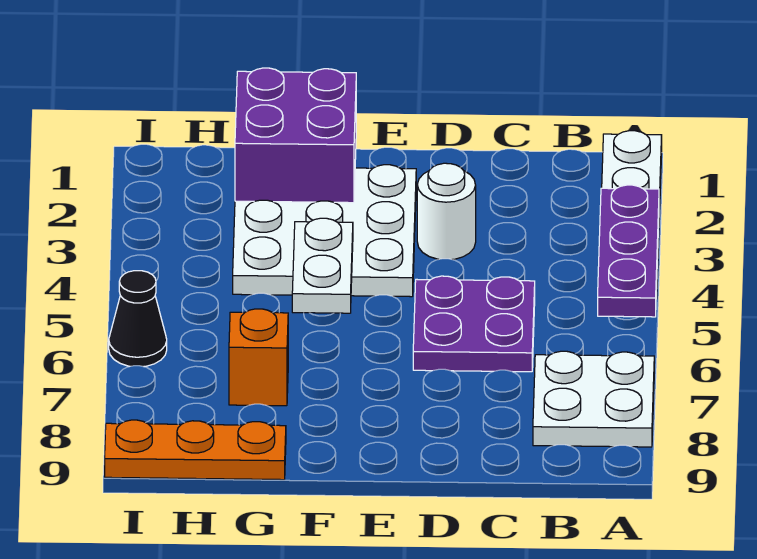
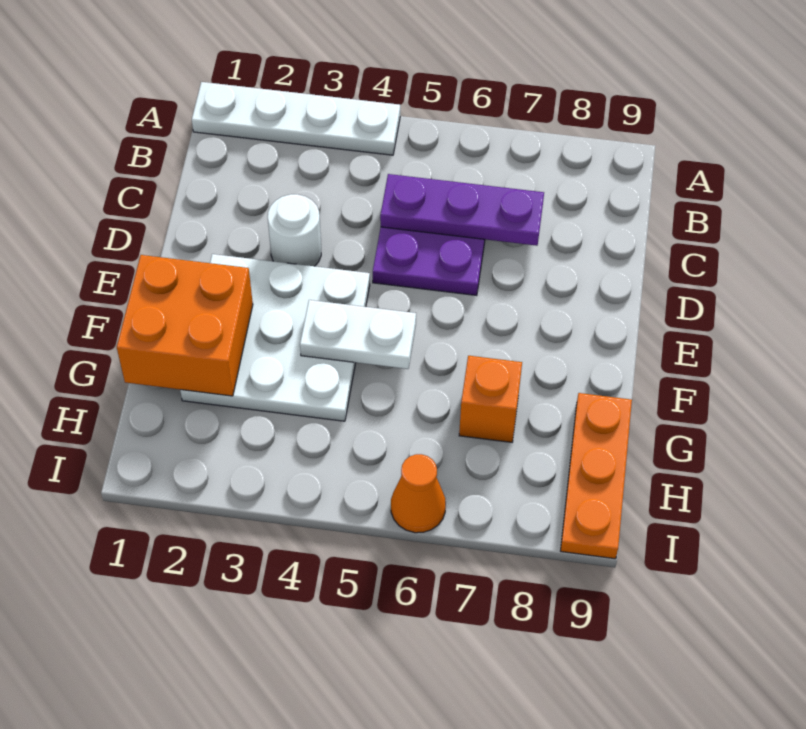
purple 1x3 plate [598,185,659,317] -> purple 1x3 plate moved to [380,174,544,246]
white 2x2 plate [533,351,654,447] -> none
purple 2x2 brick [235,68,356,203] -> orange 2x2 brick [117,255,253,396]
black 1x1 cone [109,271,167,367] -> orange 1x1 cone [391,454,446,533]

